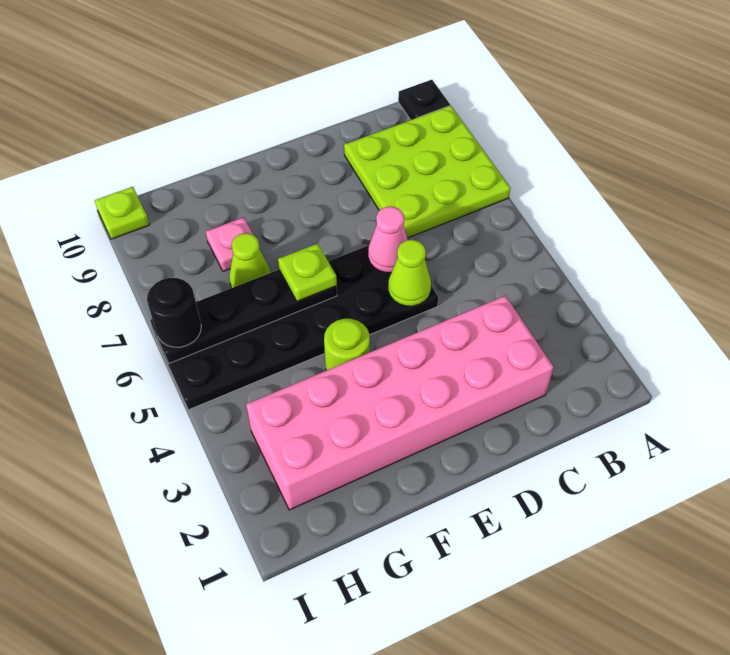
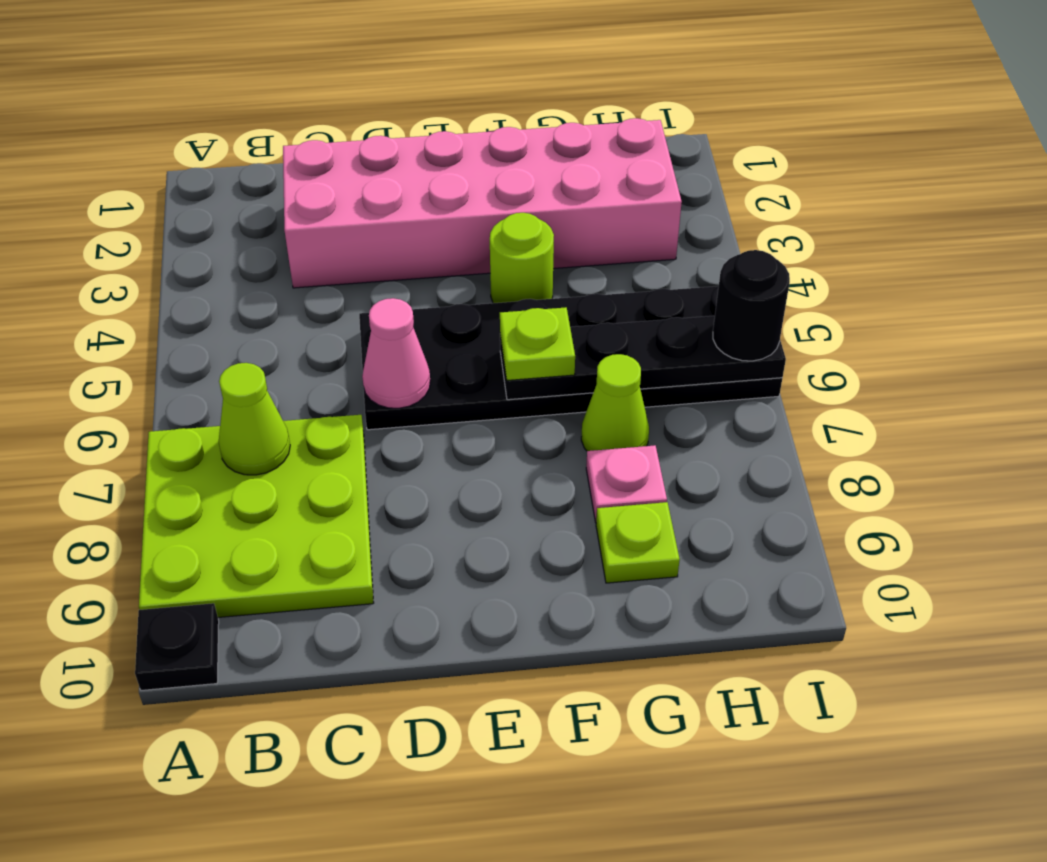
lime 1x1 cone [388,240,431,306] -> lime 1x1 cone moved to [219,363,290,475]
lime 1x1 plate [95,187,149,239] -> lime 1x1 plate moved to [596,502,680,583]

